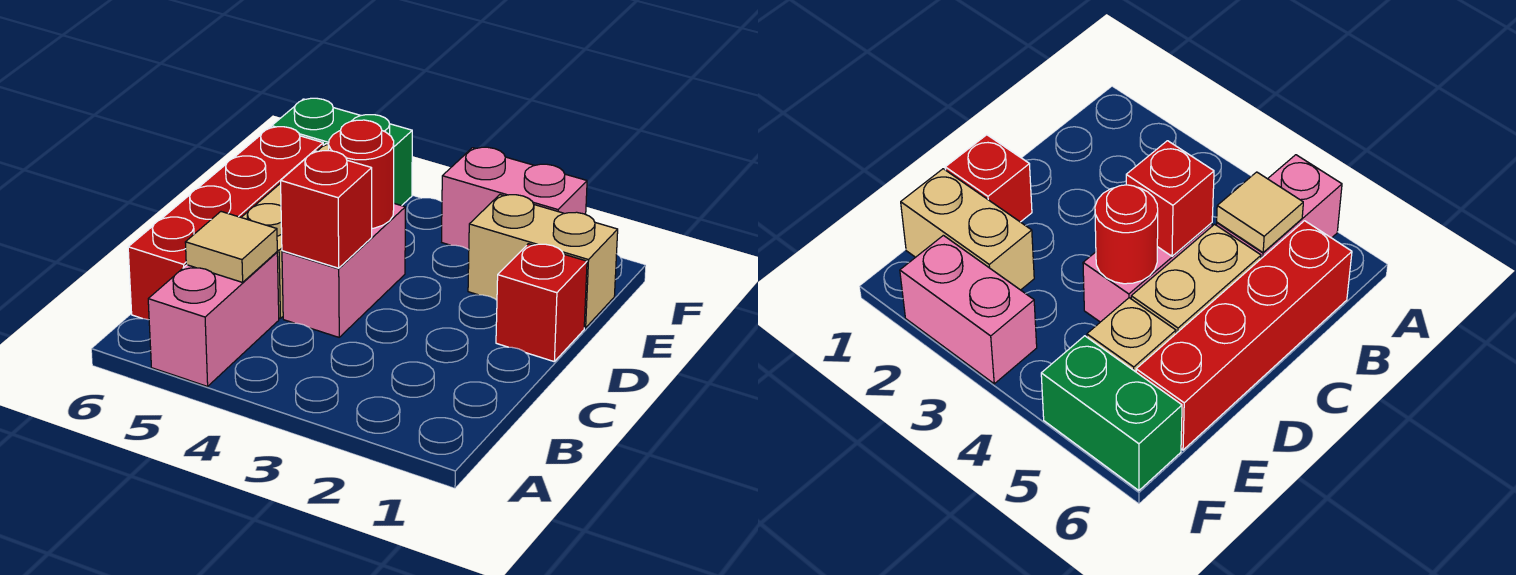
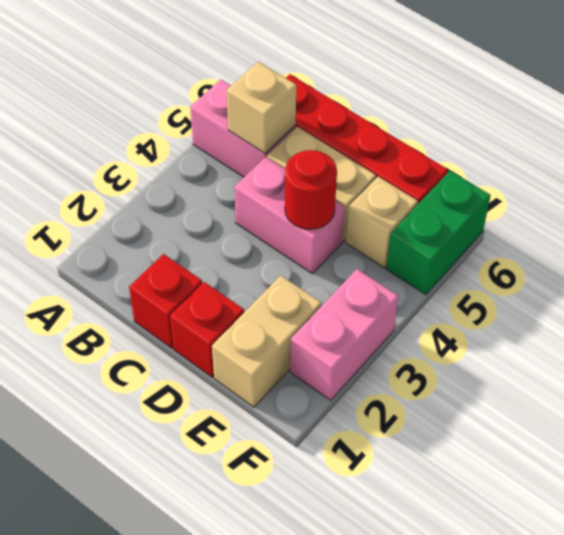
tan 1x1 tile [185,212,277,282] -> tan 1x1 brick [227,62,296,154]
red 1x1 brick [281,151,372,268] -> red 1x1 brick moved to [129,254,203,348]

